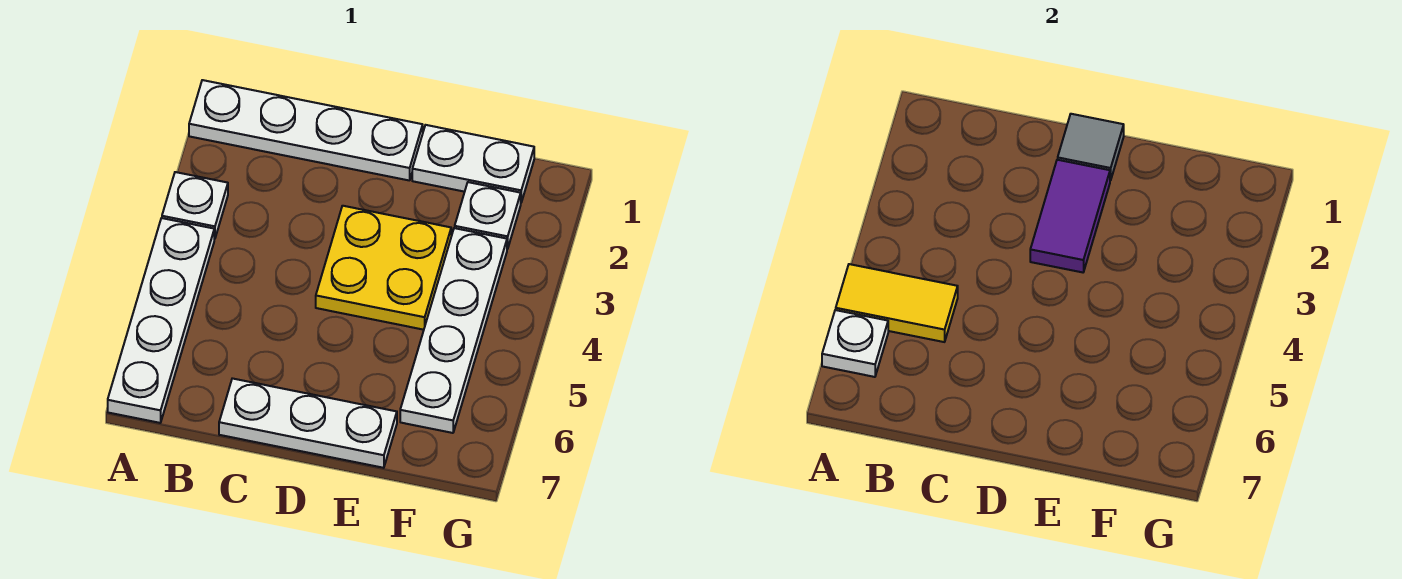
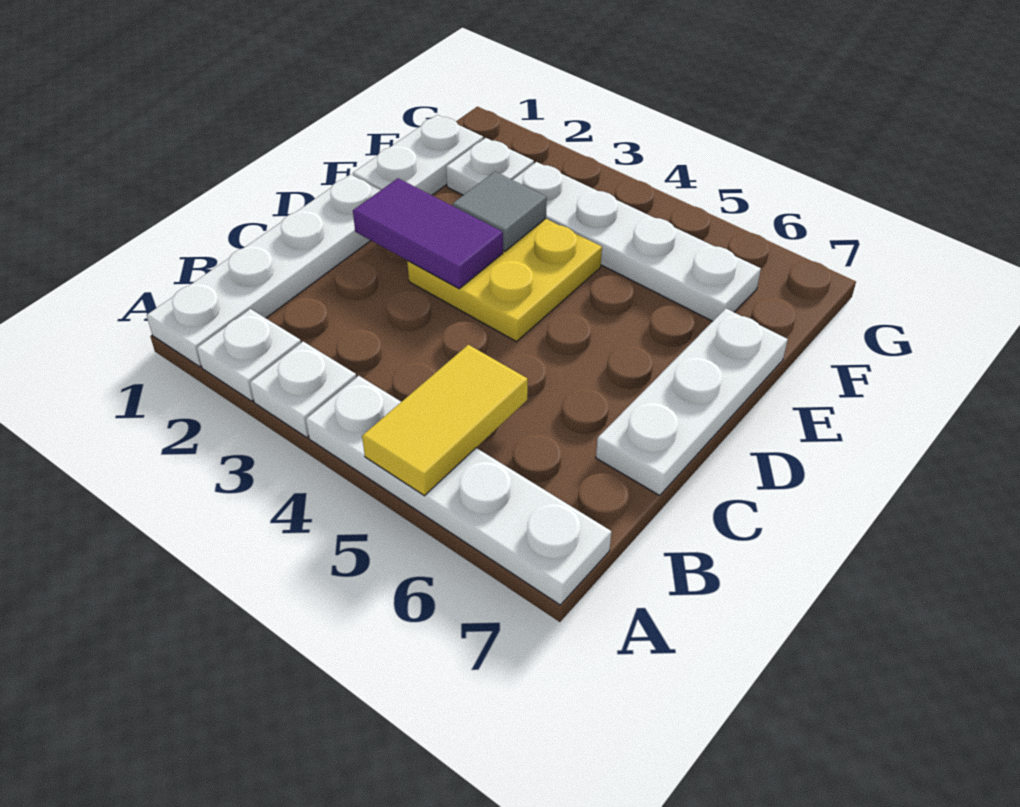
white 1x1 plate [822,310,888,377] -> white 1x1 plate moved to [197,309,301,401]
grey 1x1 tile [1058,114,1124,181] -> grey 1x1 tile moved to [453,172,547,251]

